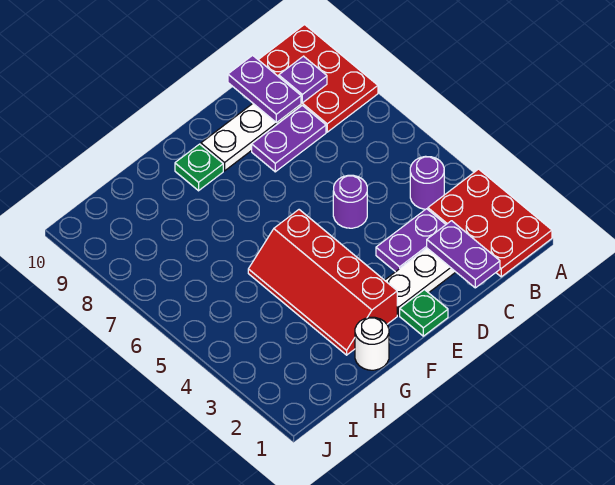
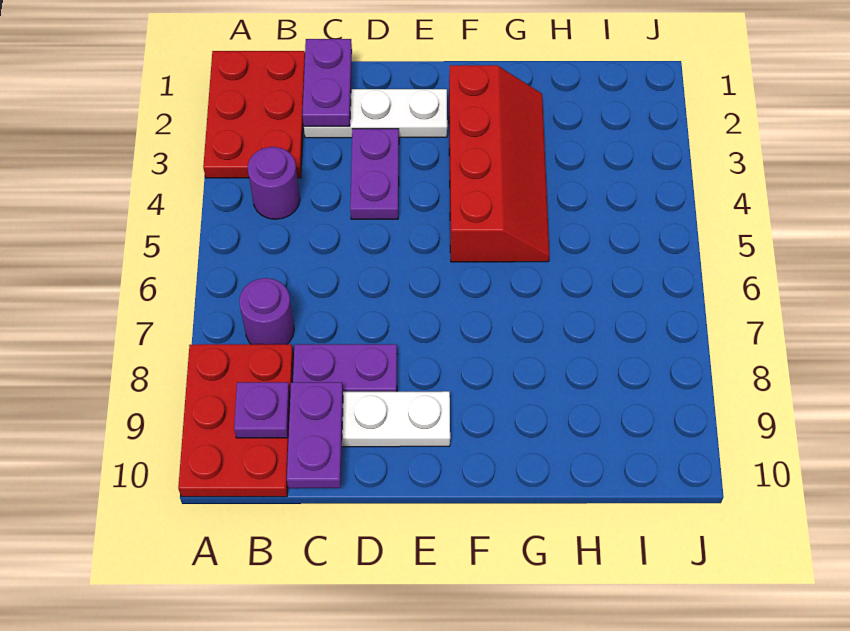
purple 1x2 plate [376,209,446,272] -> purple 1x2 plate turned to [350,129,399,219]
purple 1x1 round brick [333,175,367,228] -> purple 1x1 round brick moved to [239,278,294,344]
green 1x1 plate [400,290,448,336] -> none
green 1x1 plate [175,144,223,191] -> none
white 1x1 round brick [355,317,389,370] -> none

